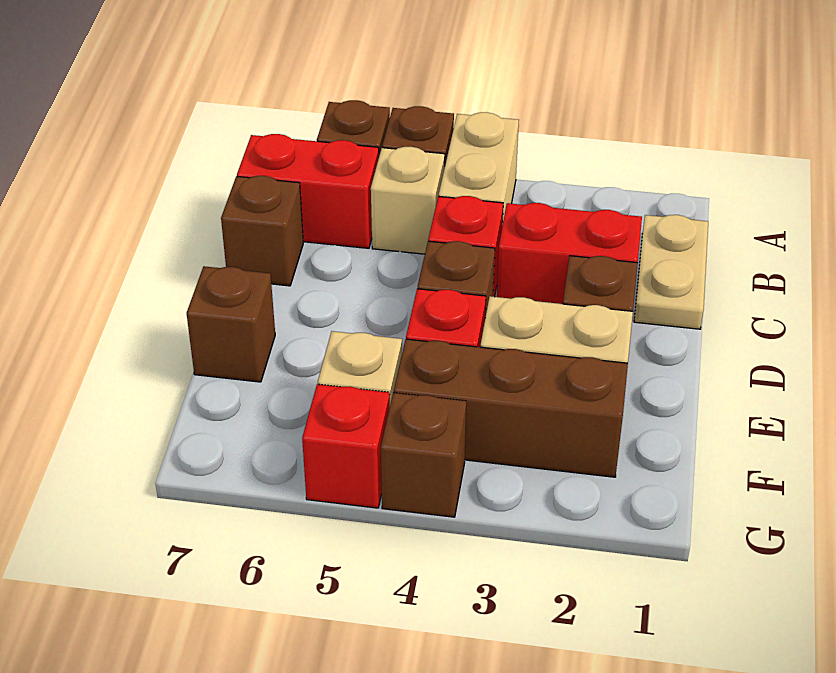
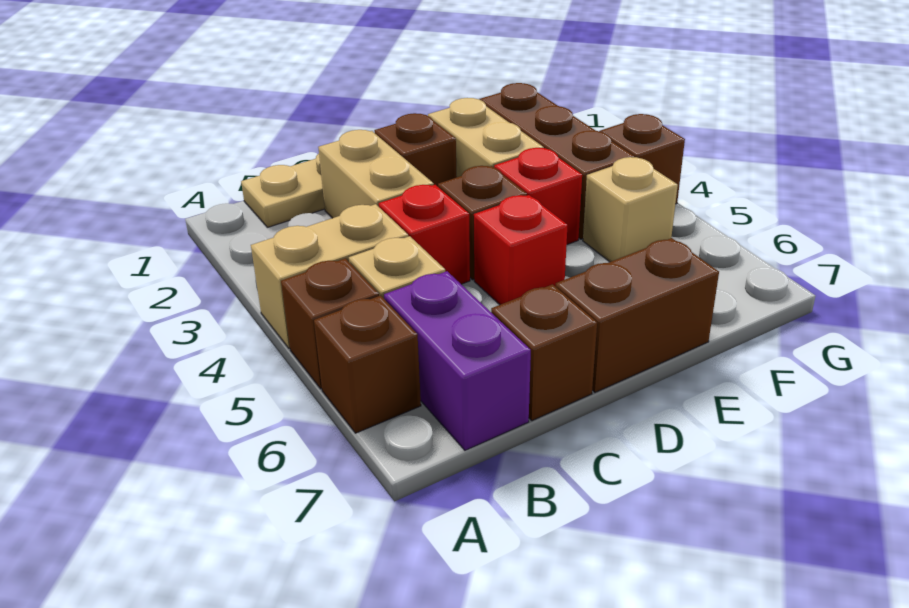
red 1x2 brick [237,134,379,248] -> purple 1x2 brick [384,271,531,450]
red 1x2 brick [497,203,642,304] -> tan 1x2 brick [318,130,434,218]
brown 1x1 brick [187,266,275,382] -> brown 1x2 brick [556,238,719,392]
red 1x1 brick [302,384,390,508] -> red 1x1 brick moved to [474,195,568,305]

